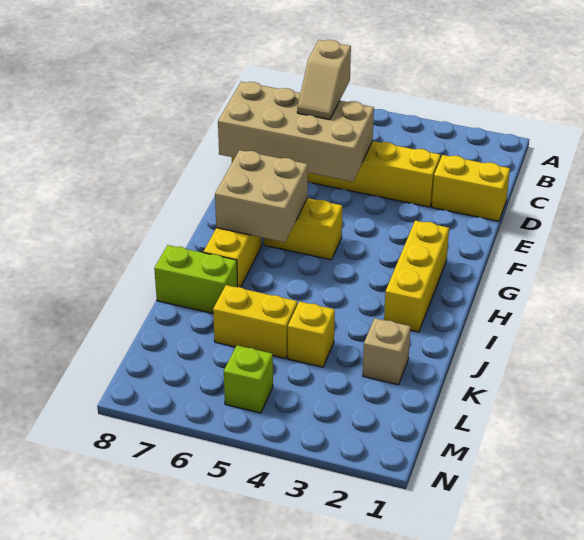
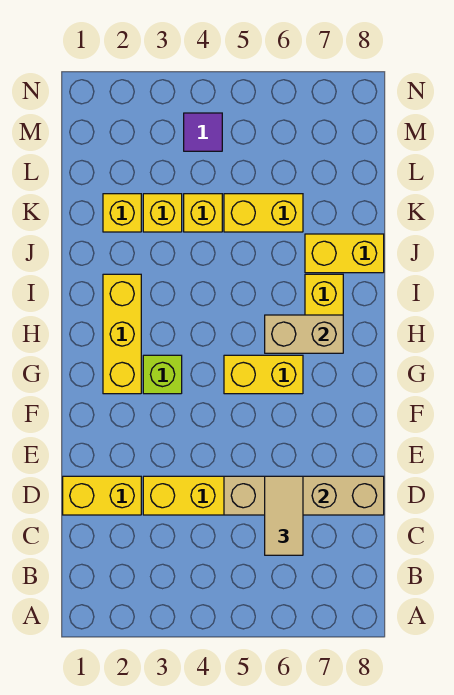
tan 1x2 slope [297,40,351,120] -> tan 1x2 tile [265,476,303,555]
tan 2x4 brick [218,82,374,182] -> tan 1x4 brick [224,476,384,515]
tan 2x2 brick [215,150,308,242] -> tan 1x2 brick [265,315,343,353]
lime 1x2 brick [154,245,238,313] -> yellow 1x2 brick [305,234,384,273]
tan 1x1 brick [363,318,411,385] -> yellow 1x1 brick [103,194,141,232]
none -> yellow 1x1 brick [143,194,182,232]
none -> purple 1x1 tile [184,113,222,151]
lime 1x1 brick [224,345,273,413] -> lime 1x1 brick moved to [143,355,182,394]

